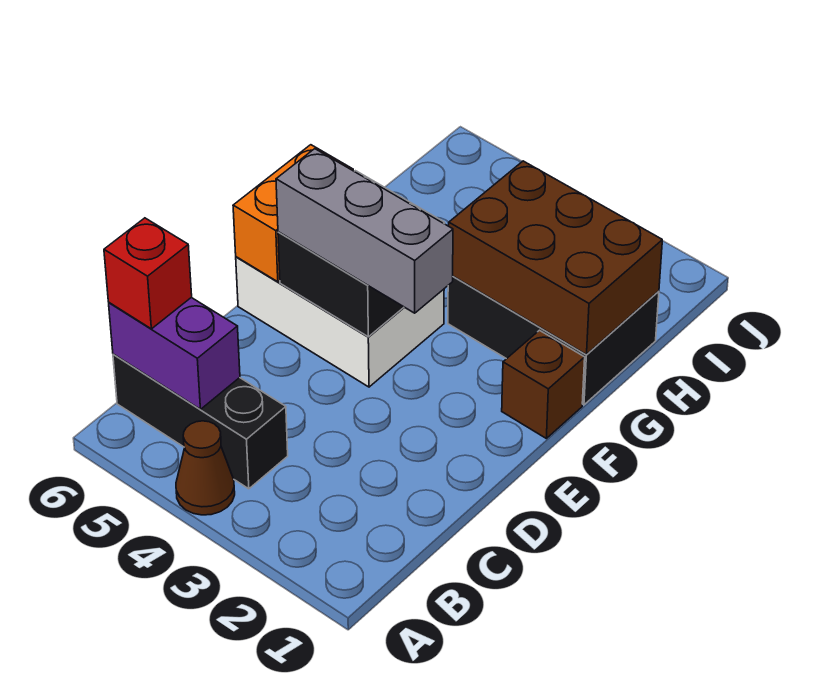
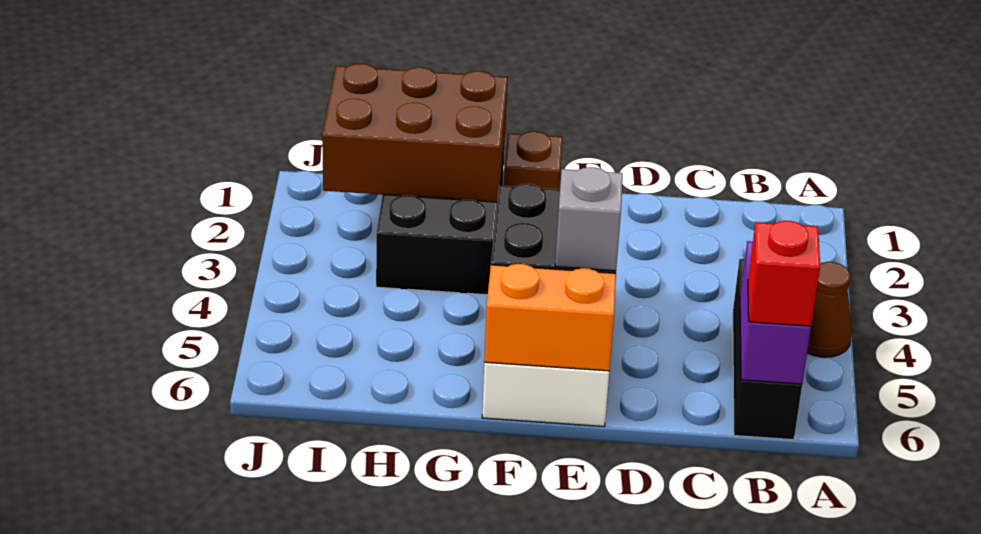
grey 1x3 brick [276,149,453,313] -> grey 1x1 brick [555,167,623,271]
brown 2x3 brick [449,161,662,355] -> brown 2x3 brick turned to [322,64,508,202]

